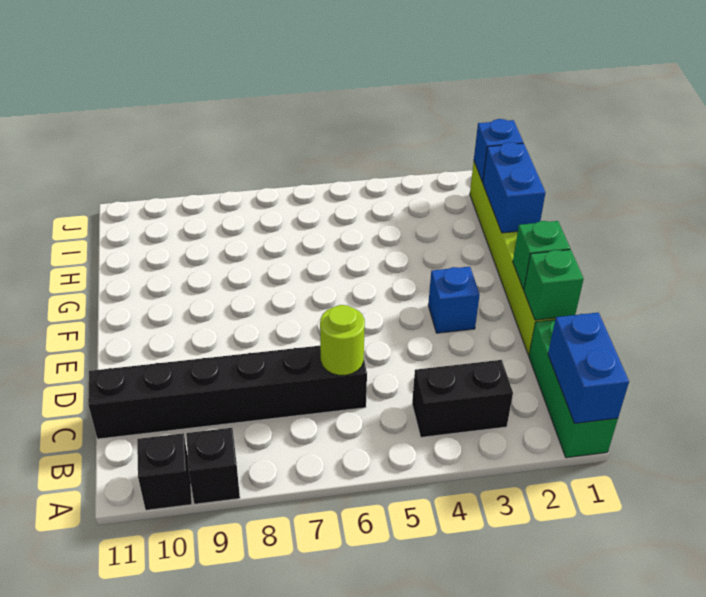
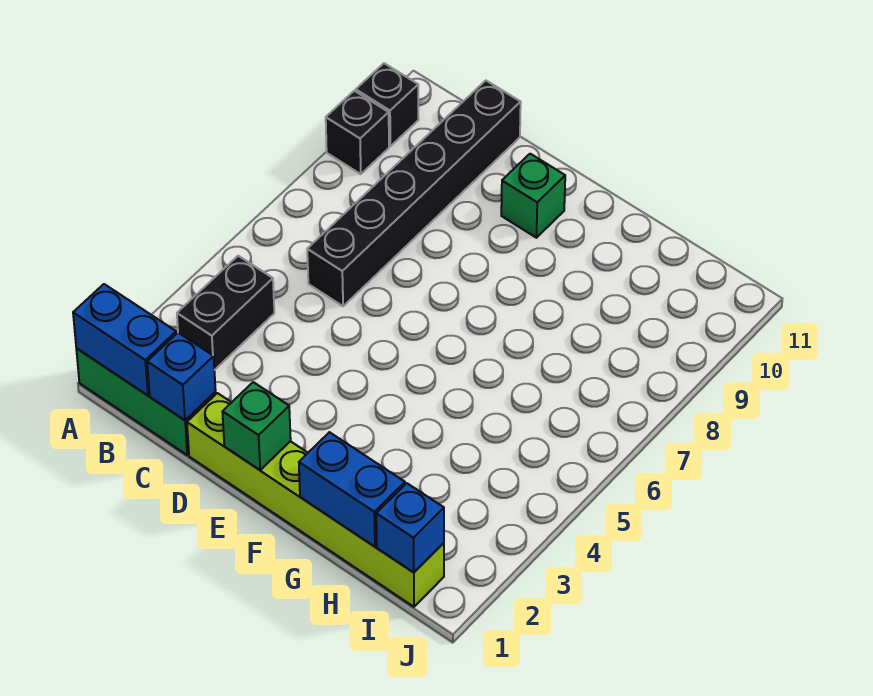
lime 1x1 round brick [320,305,365,375] -> none
green 1x1 brick [524,250,584,320] -> green 1x1 brick moved to [501,154,565,238]
blue 1x1 brick [428,267,480,333] -> blue 1x1 brick moved to [147,333,216,420]

